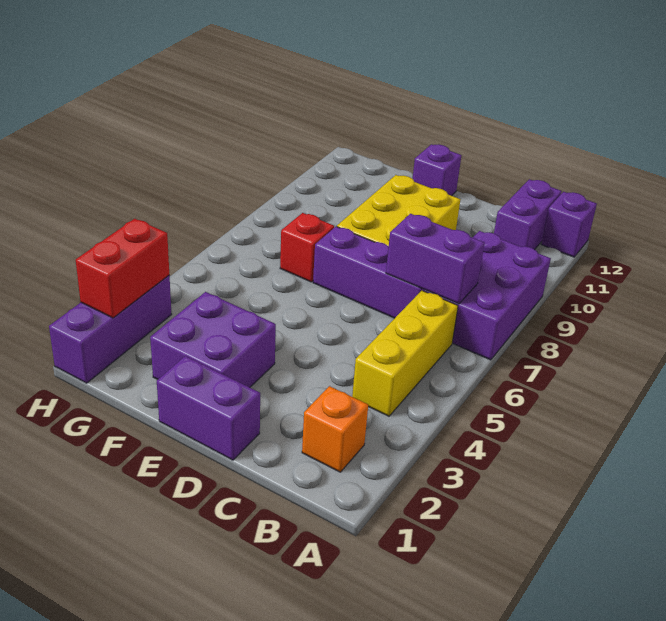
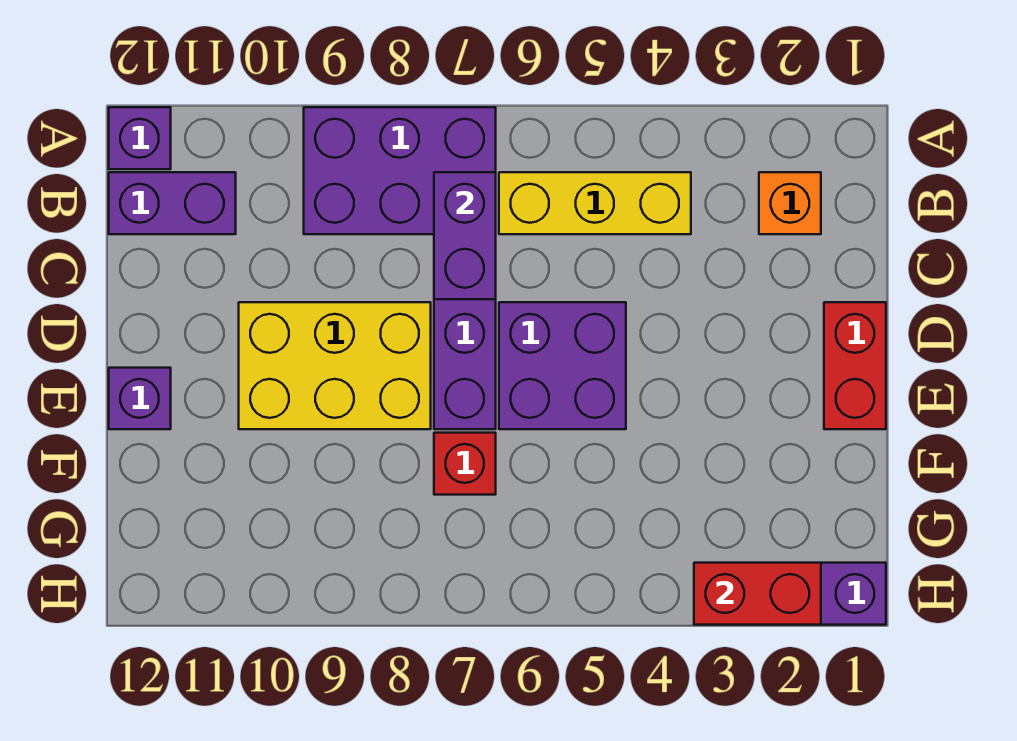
purple 1x2 brick [157,356,260,460] -> red 1x2 brick [824,302,886,429]
purple 2x2 brick [150,292,276,387] -> purple 2x2 brick moved to [499,302,626,429]

